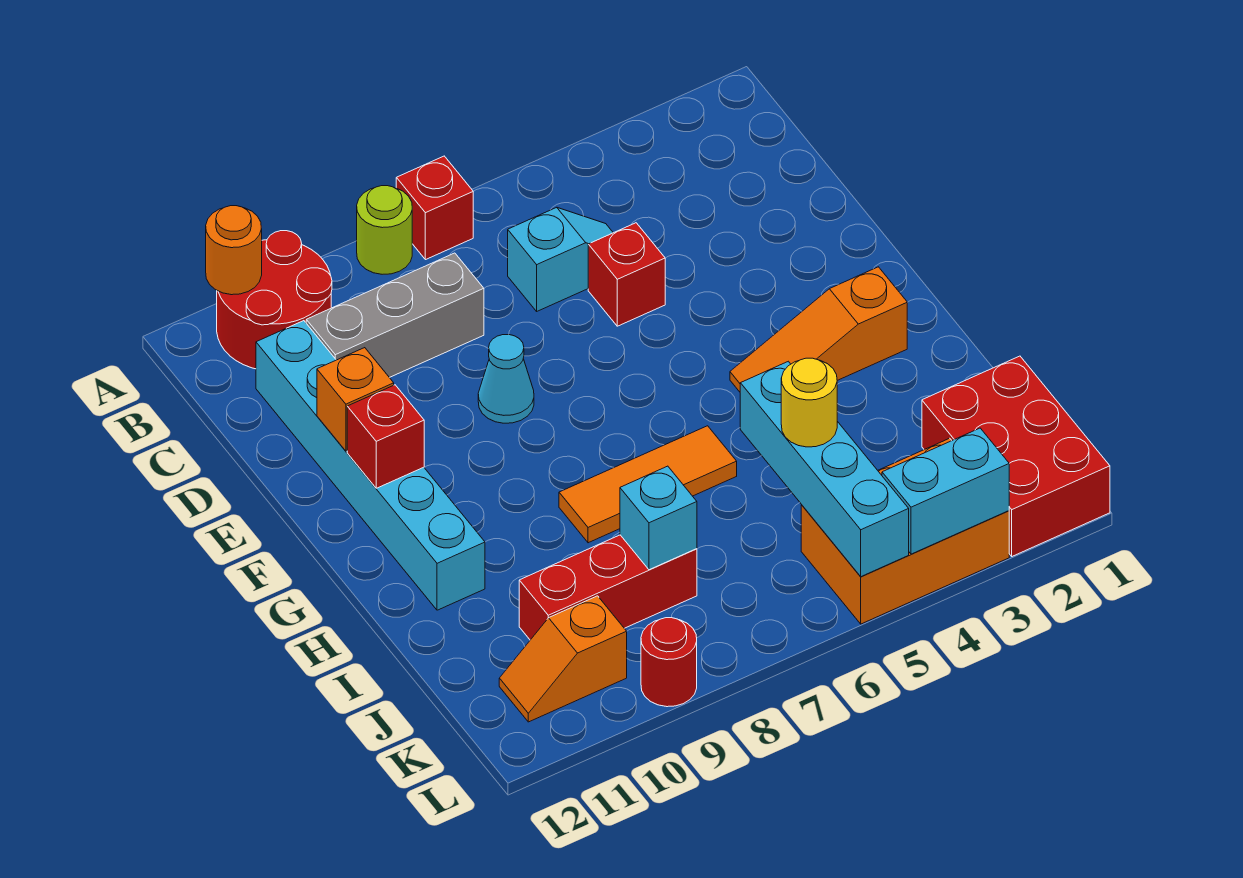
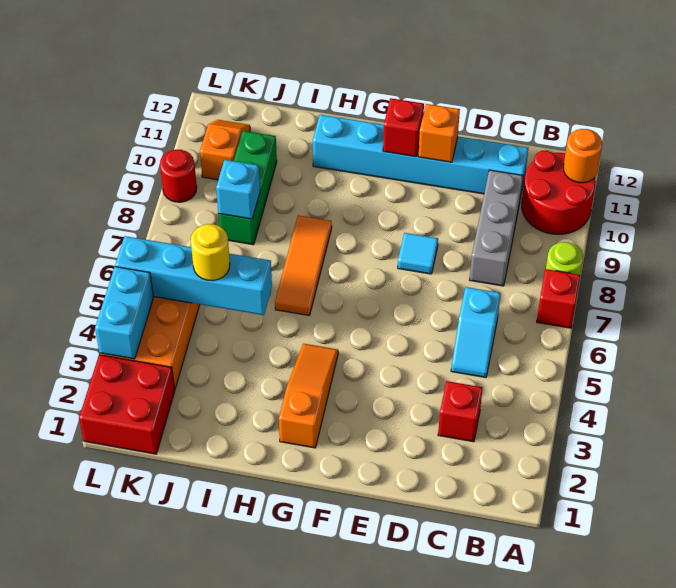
red 1x1 brick [588,223,665,326] -> red 1x1 brick moved to [438,381,482,442]
cyan 1x1 cone [478,335,534,423] -> cyan 1x1 tile [398,233,438,274]
red 2x3 brick [922,356,1110,556] -> red 2x2 brick [79,355,175,454]
red 1x3 brick [519,535,697,640] -> green 1x3 brick [218,131,277,245]

